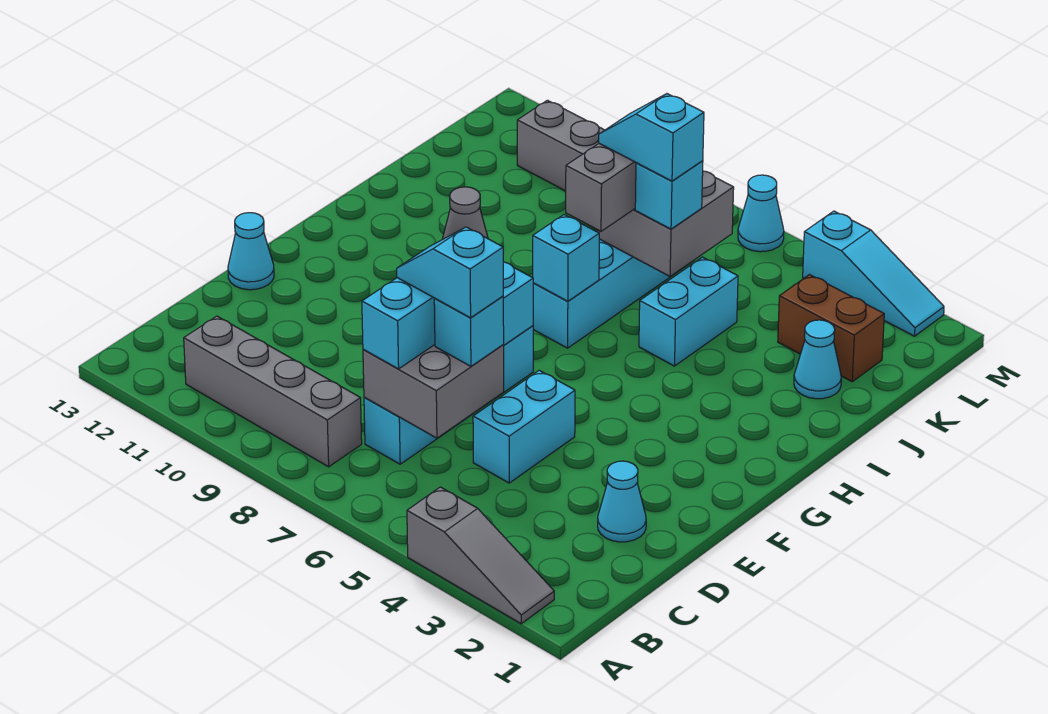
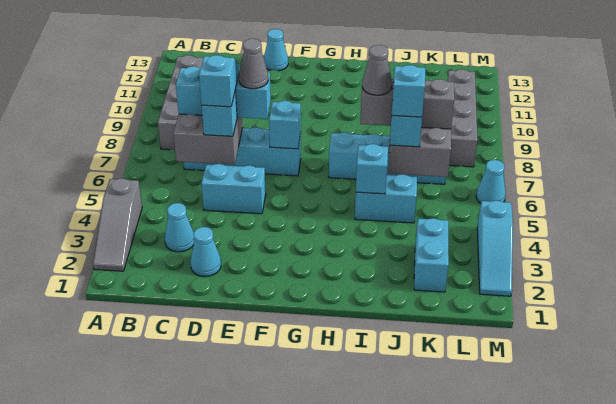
cyan 1x1 brick [533,215,599,301] -> cyan 1x1 brick moved to [356,144,388,194]
none -> grey 1x1 cone [362,45,392,95]
cyan 1x1 cone [794,320,841,399] -> cyan 1x1 cone moved to [165,203,194,252]
brown 1x2 brick [778,275,884,382] -> cyan 1x2 brick [414,218,449,292]

